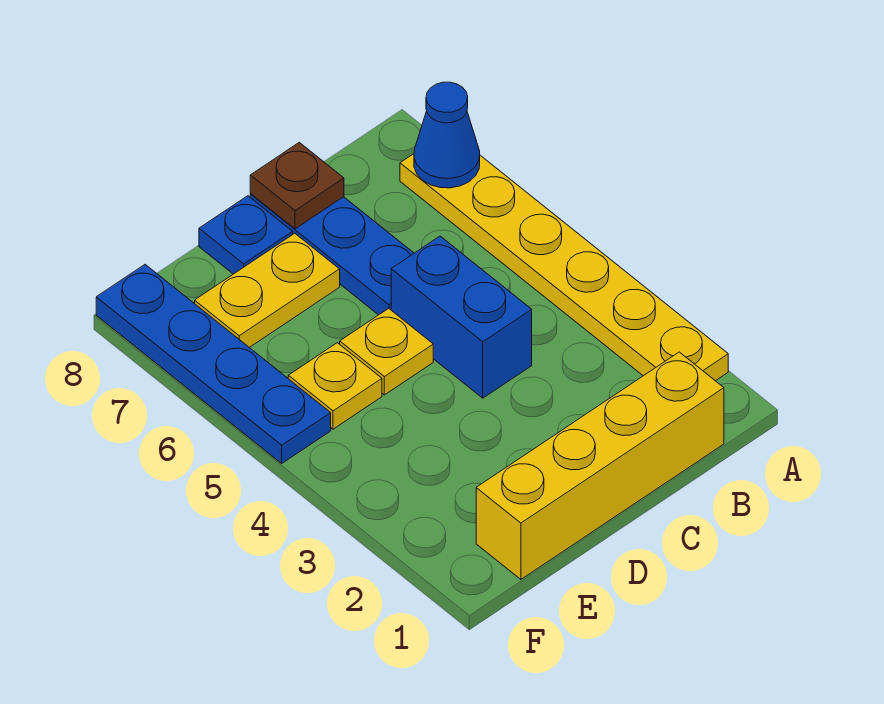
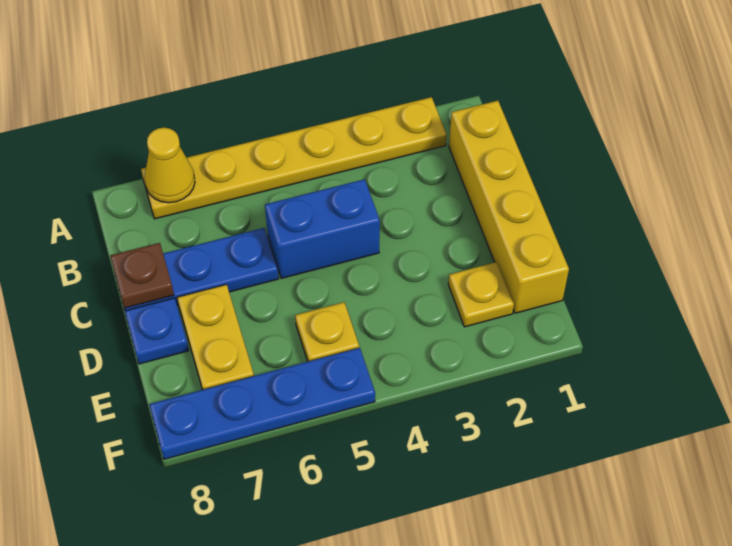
blue 1x1 cone [414,82,480,188] -> yellow 1x1 cone [145,128,195,203]
yellow 1x1 plate [340,308,433,395] -> yellow 1x1 plate moved to [448,262,514,327]

